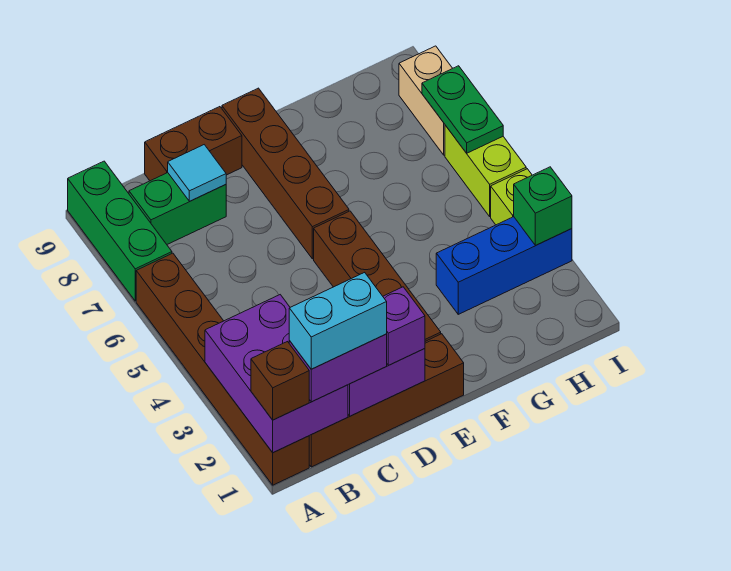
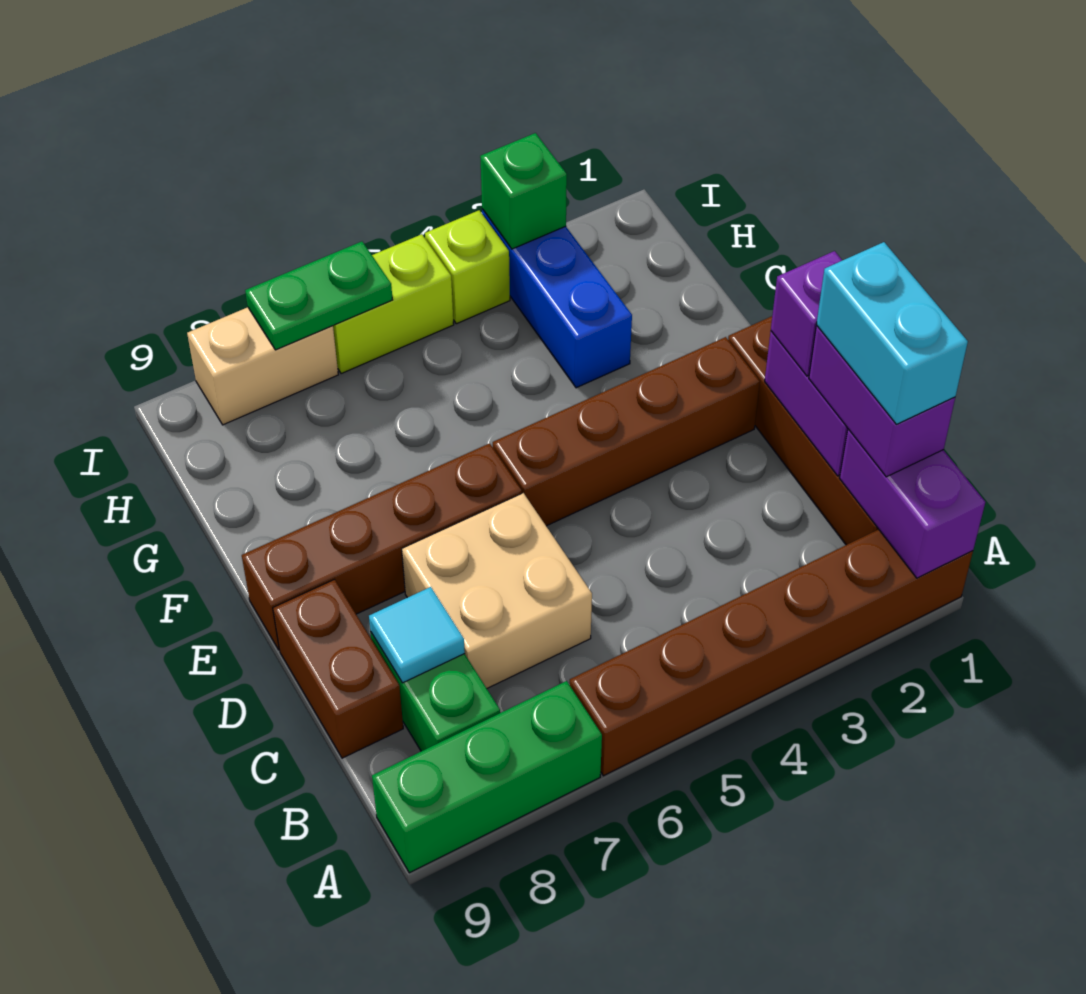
purple 2x3 brick [205,295,348,453] -> purple 1x2 brick [839,429,985,578]
brown 1x1 brick [251,342,309,420] -> none
none -> tan 2x2 brick [402,493,592,688]

